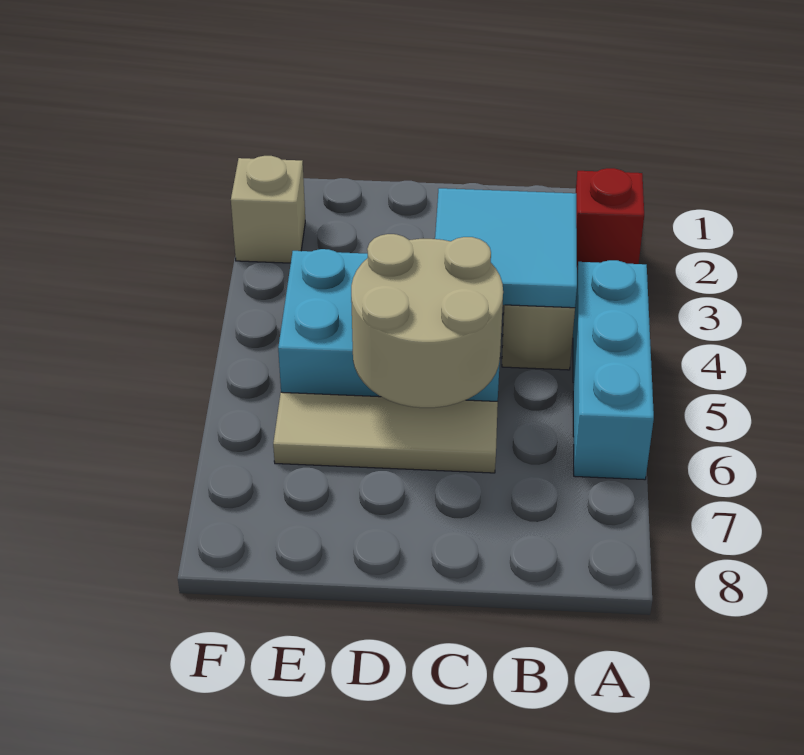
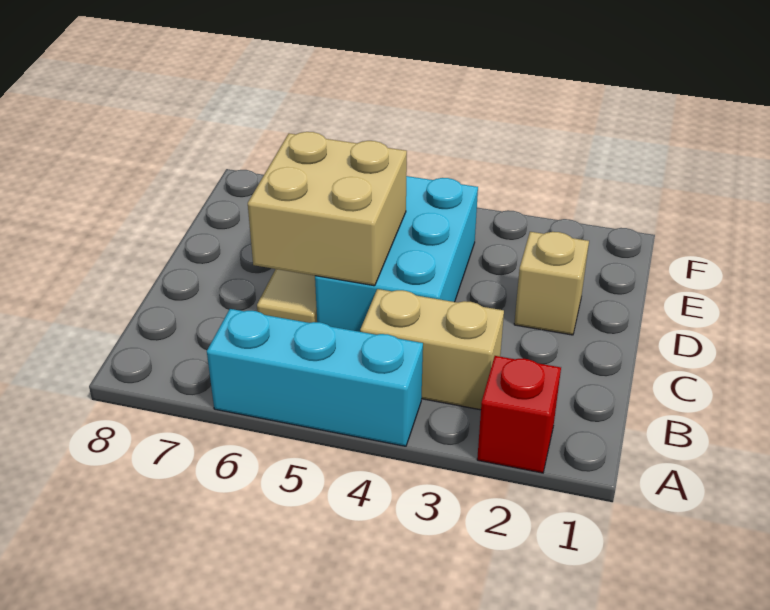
cyan 2x2 tile [435,188,577,308] -> none
tan 2x2 round brick [351,234,503,408] -> tan 2x2 brick [248,132,407,286]
tan 1x1 brick [231,156,305,263] -> tan 1x1 brick moved to [514,232,589,335]

